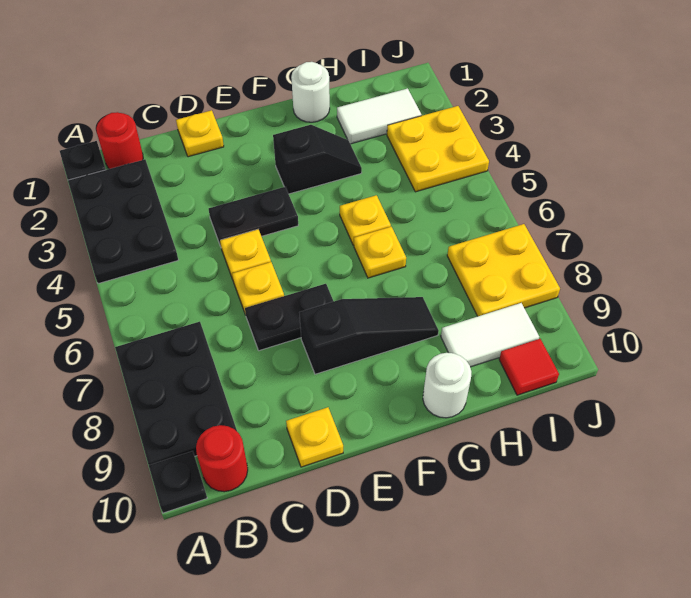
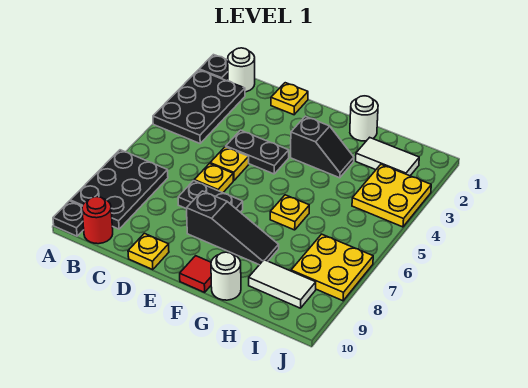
red 1x1 round brick [96,112,143,169] -> white 1x1 round brick [228,48,255,92]
yellow 1x1 plate [340,195,391,245] -> none
red 1x1 tile [499,339,559,395] -> red 1x1 tile moved to [180,256,211,292]

